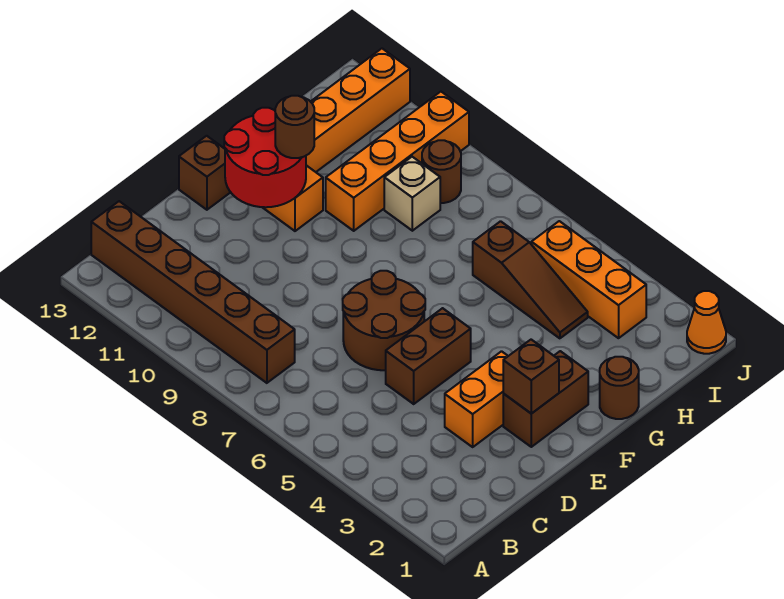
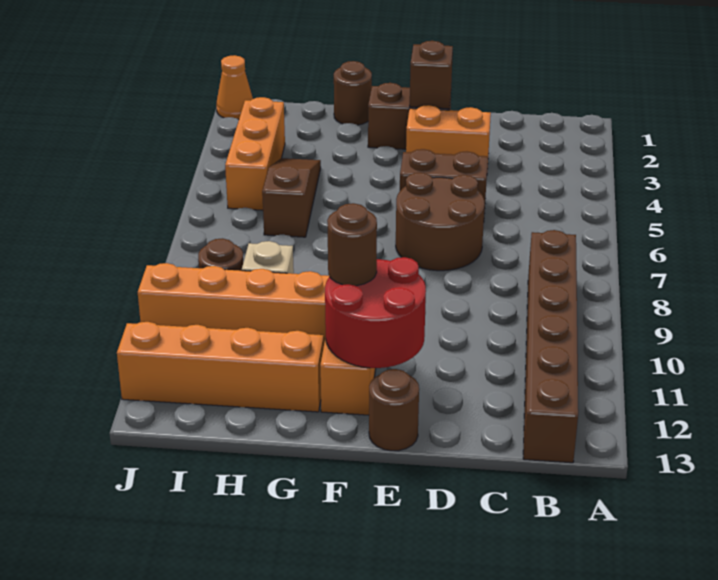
brown 1x1 brick [179,136,230,210] -> brown 1x1 round brick [369,369,419,451]

